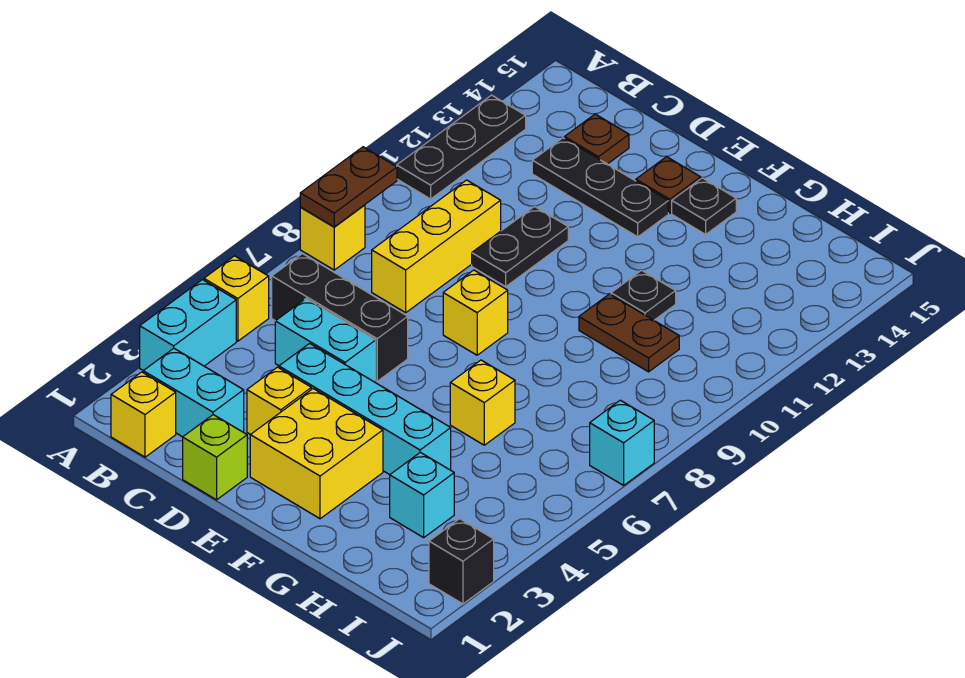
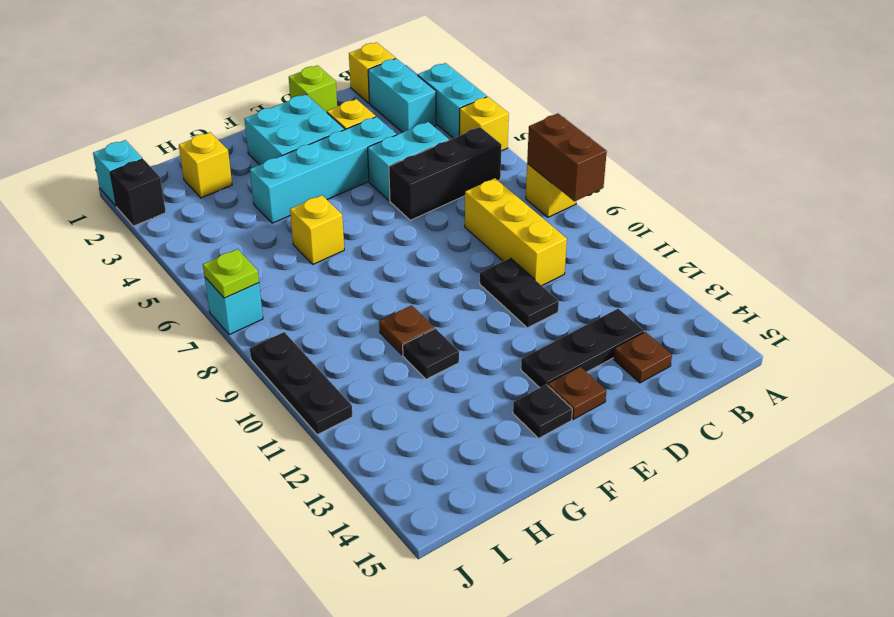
brown 1x2 plate [300,147,397,227] -> brown 1x2 brick [527,114,607,201]
black 1x3 plate [397,95,526,199] -> black 1x3 plate moved to [250,332,353,435]
cyan 1x2 brick [143,348,244,437] -> cyan 1x2 brick turned to [368,58,436,133]
yellow 2x2 brick [250,389,383,519] -> cyan 2x2 brick [244,94,345,165]
yellow 1x1 brick [443,270,508,355] -> yellow 1x1 brick moved to [179,132,232,198]
brown 1x2 plate [579,294,679,372] -> brown 1x1 plate [379,305,434,355]
cyan 1x1 brick [390,452,454,538] -> cyan 1x1 brick moved to [93,140,142,206]
none -> lime 1x1 plate [203,249,259,298]

